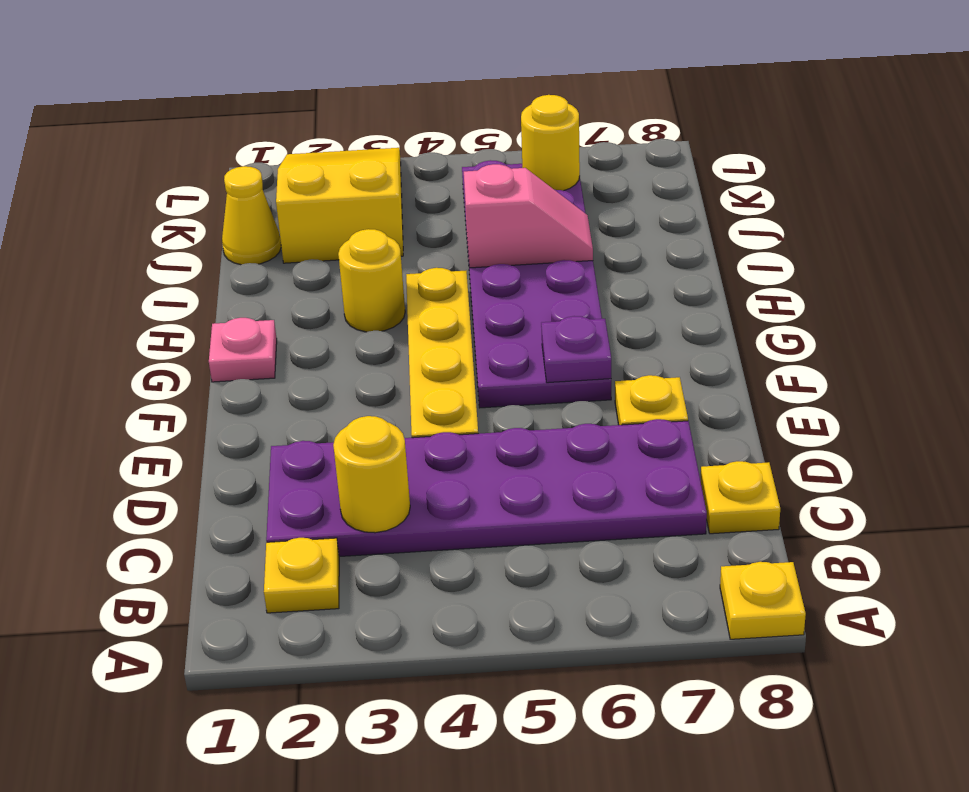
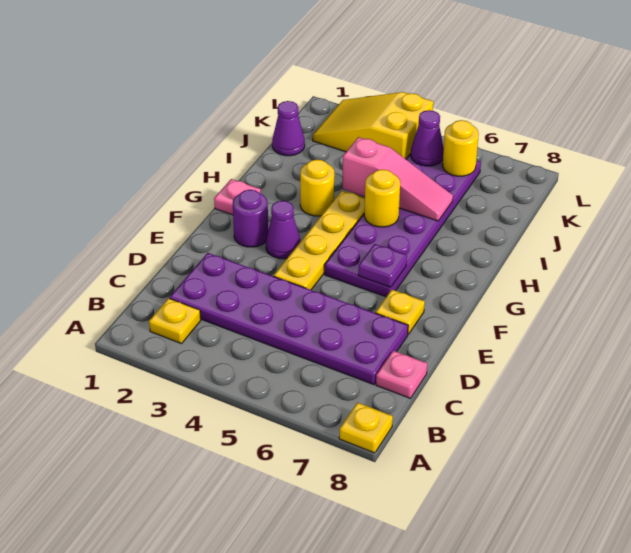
yellow 1x1 round brick [333,416,410,533] -> yellow 1x1 round brick moved to [364,169,400,227]
yellow 1x1 plate [701,461,780,534] -> pink 1x1 plate [376,351,427,398]
none -> purple 1x1 round brick [233,190,268,247]
none -> purple 1x1 cone [266,201,300,259]
pink 1x2 slope [464,164,593,268] -> pink 1x3 slope [342,137,453,221]
yellow 1x1 cone [222,166,281,265] -> purple 1x1 cone [272,101,305,156]
yellow 2x3 slope [276,148,403,263] -> yellow 2x3 slope turned to [313,92,433,159]
none -> purple 1x1 cone [411,110,444,166]

